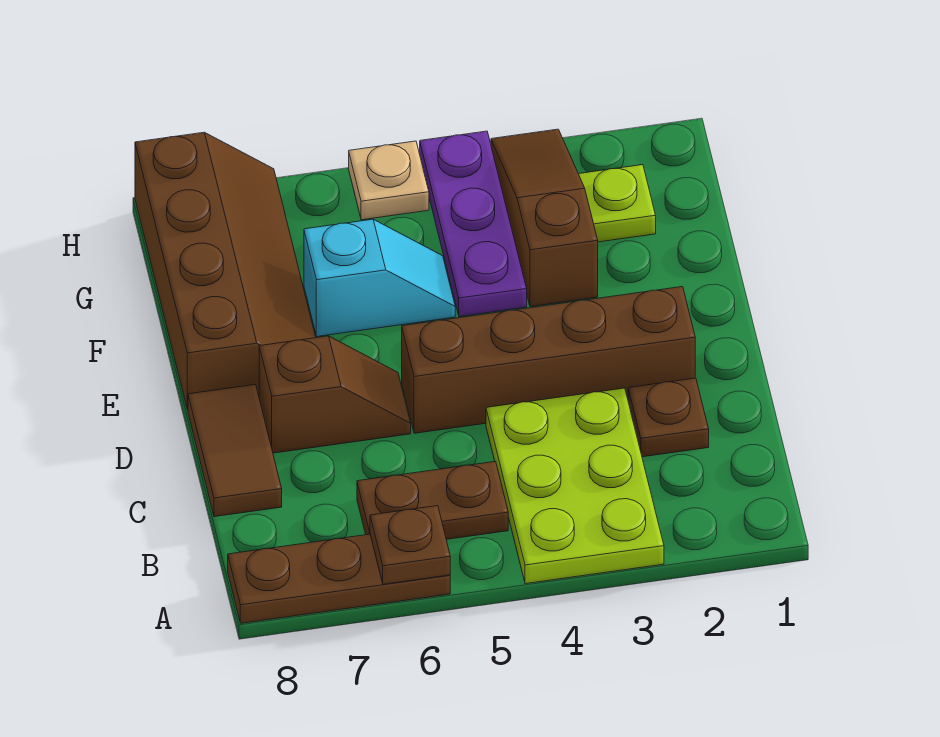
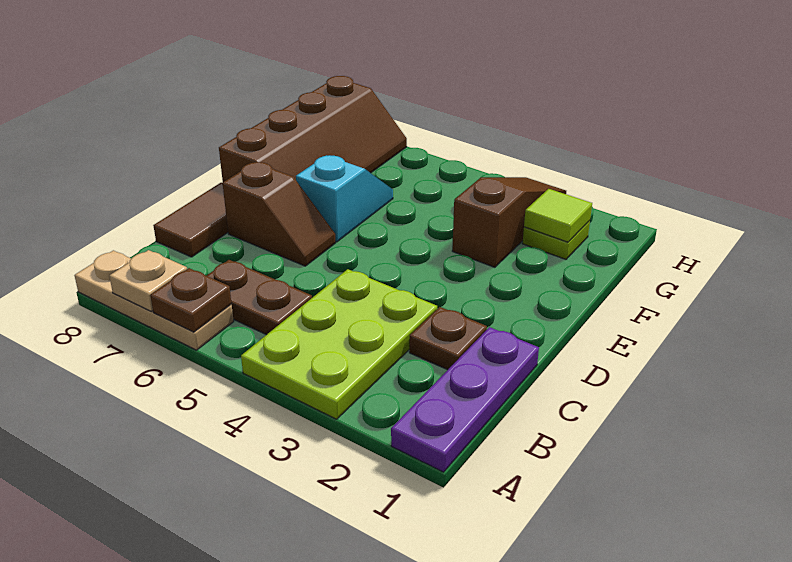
brown 1x3 plate [228,534,450,623] -> tan 1x3 plate [74,250,234,350]
brown 1x4 brick [402,287,695,433] -> none
purple 1x3 plate [420,131,527,317] -> purple 1x3 plate moved to [391,327,539,472]
cyan 1x2 slope [304,219,455,336] -> cyan 1x2 slope turned to [296,155,393,242]
none -> lime 1x1 tile [524,189,592,242]
tan 1x1 plate [349,141,429,220] -> tan 1x1 plate moved to [109,250,187,311]

